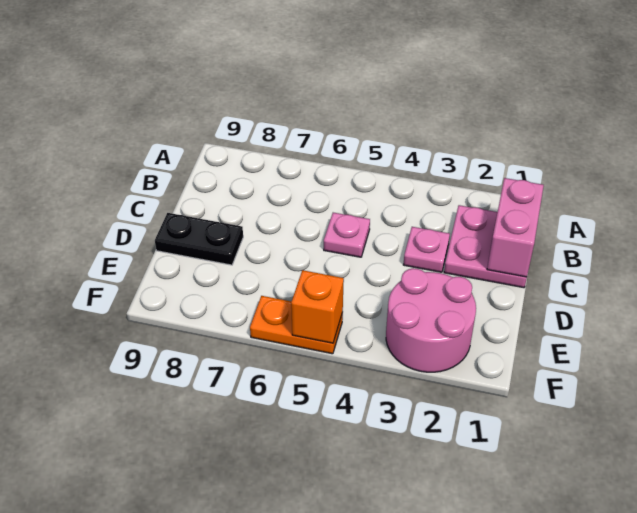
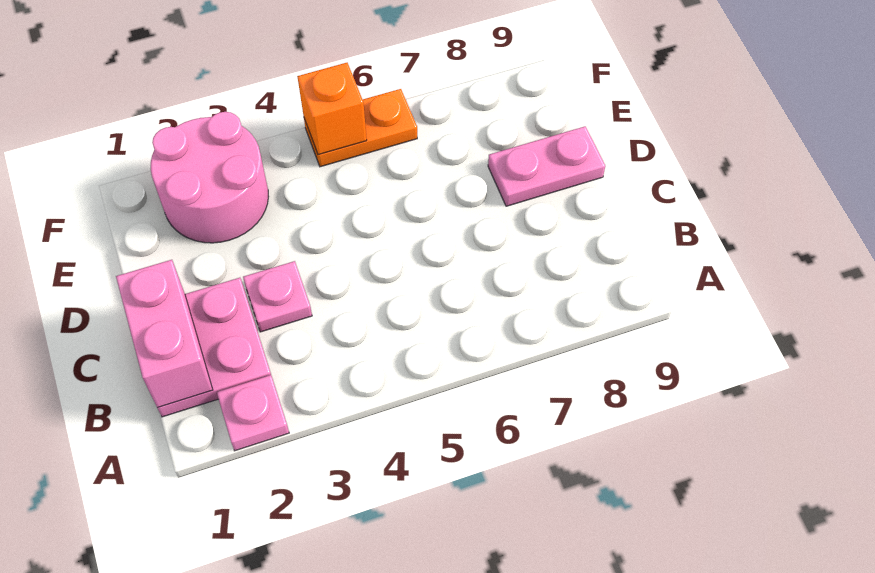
pink 1x1 plate [324,213,370,257] -> pink 1x1 plate moved to [217,375,289,451]
black 1x2 plate [155,213,243,265] -> pink 1x2 plate [488,126,605,206]

